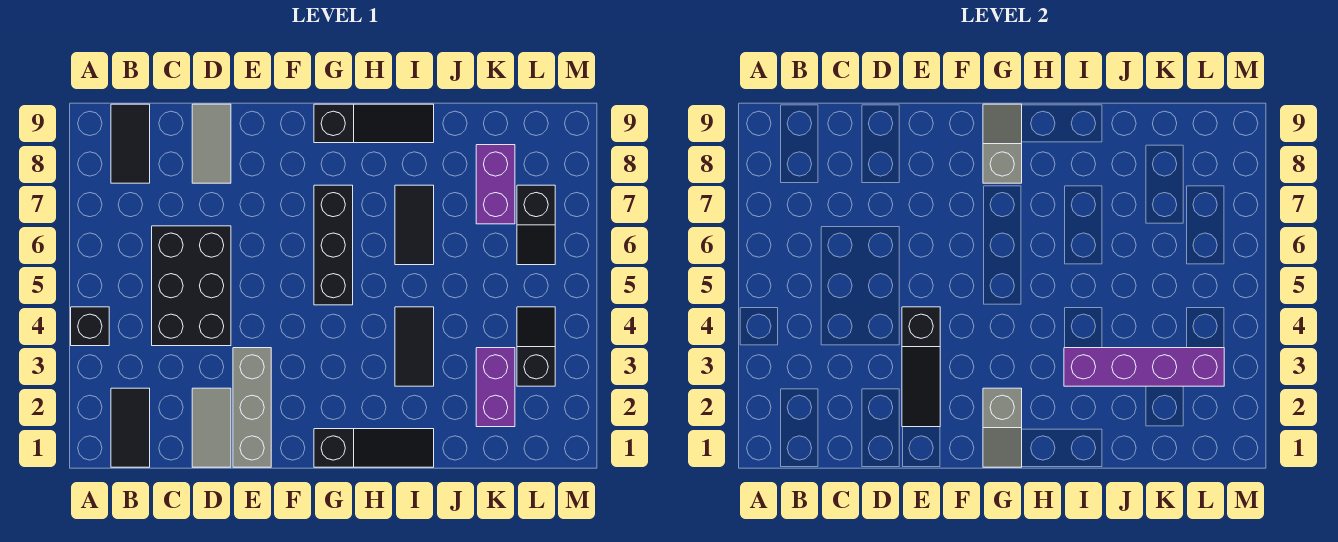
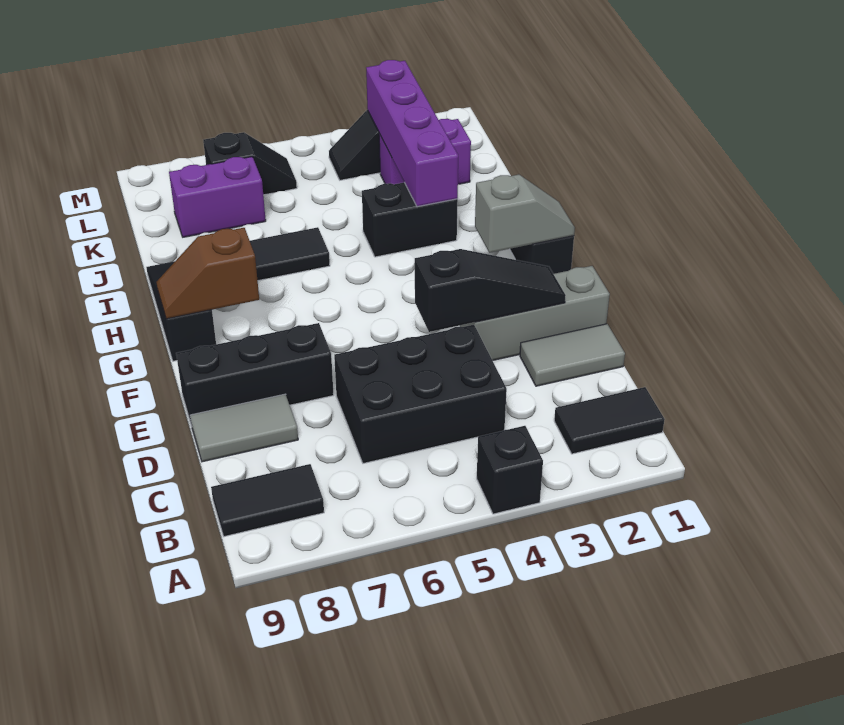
black 1x3 brick [314,185,353,305] -> black 1x3 brick moved to [176,323,334,423]
grey 1x2 slope [983,104,1022,183] -> brown 1x2 slope [156,228,259,319]
black 1x2 tile [395,307,434,386] -> black 1x2 brick [362,182,458,257]

